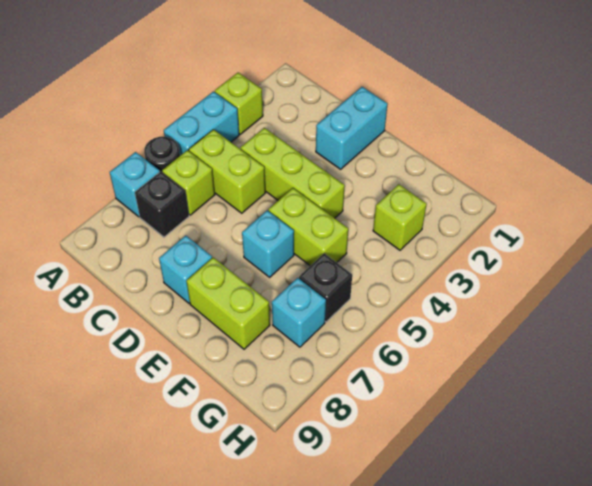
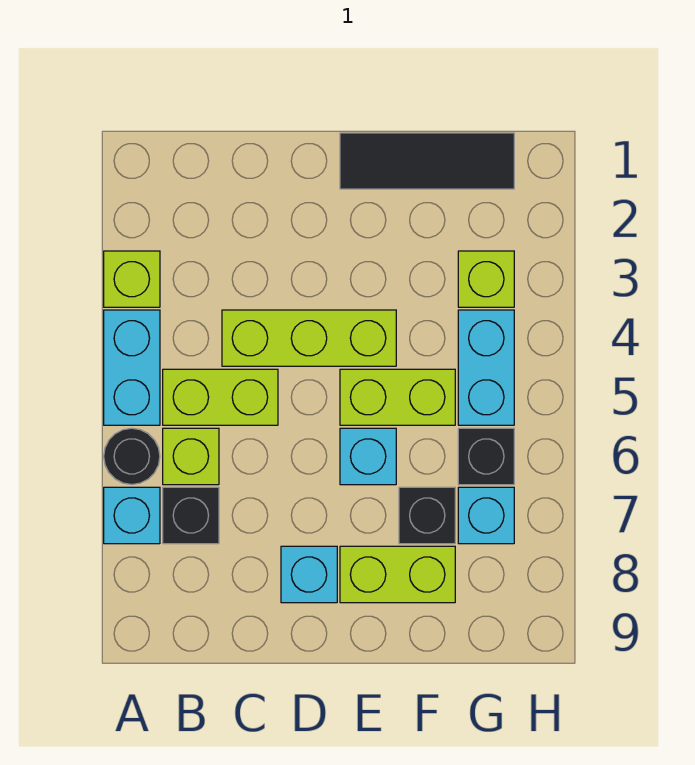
cyan 1x2 brick [316,87,388,169] -> cyan 1x2 brick moved to [458,310,514,425]
none -> black 1x3 tile [340,133,514,189]
none -> black 1x1 brick [399,487,455,544]

